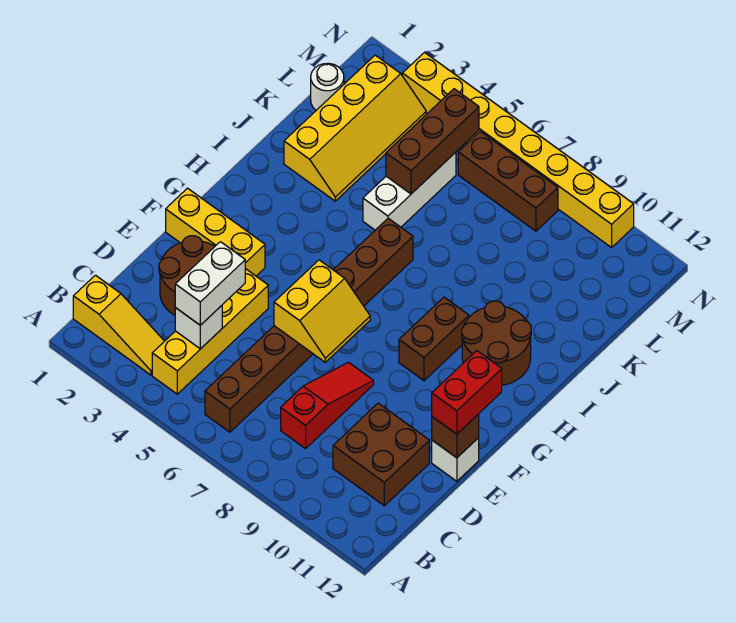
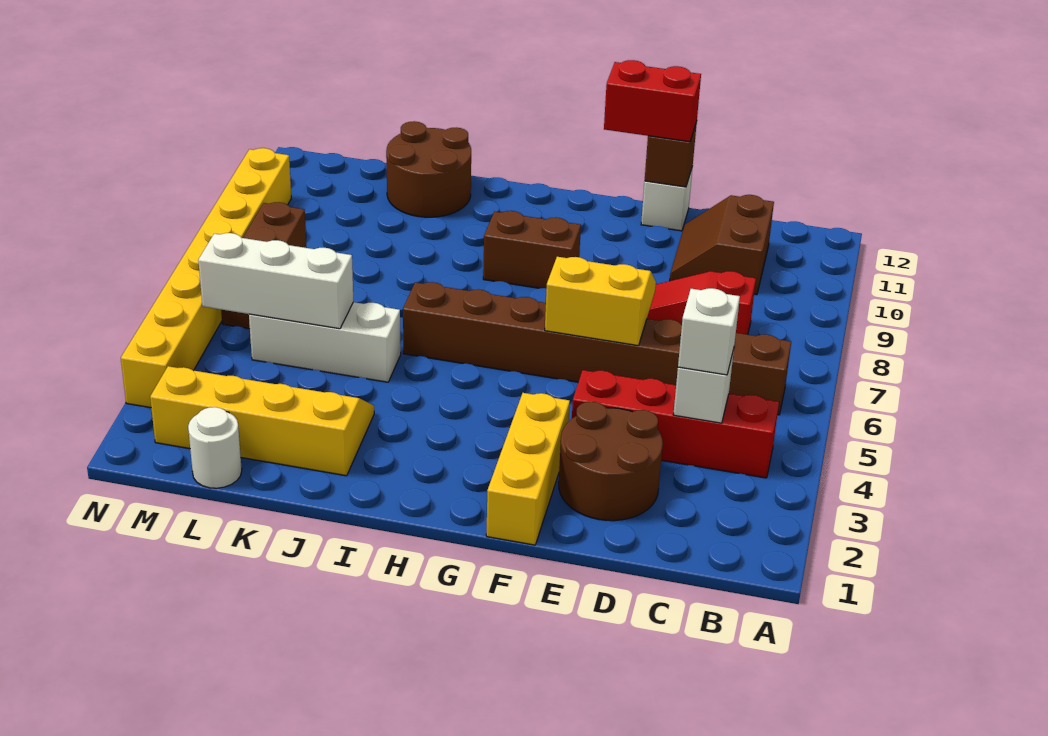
yellow 1x3 slope [73,275,164,375] -> none
yellow 1x4 brick [152,269,268,394] -> red 1x4 brick [572,370,779,478]
white 1x2 brick [175,242,245,325] -> white 1x1 brick [678,288,740,375]
brown 2x2 brick [333,403,429,506] -> brown 2x2 slope [670,195,774,295]
brown 2x2 round brick [462,301,531,385] -> brown 2x2 round brick moved to [386,121,471,217]
brown 1x3 brick [386,89,479,194] -> white 1x3 brick [198,233,353,329]

